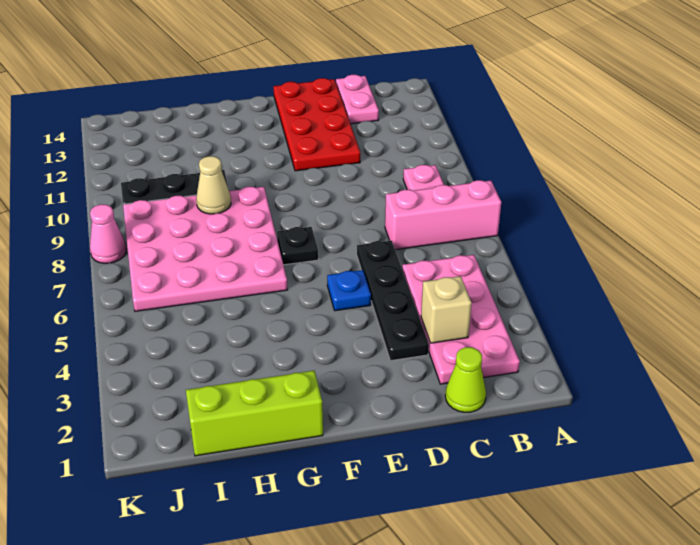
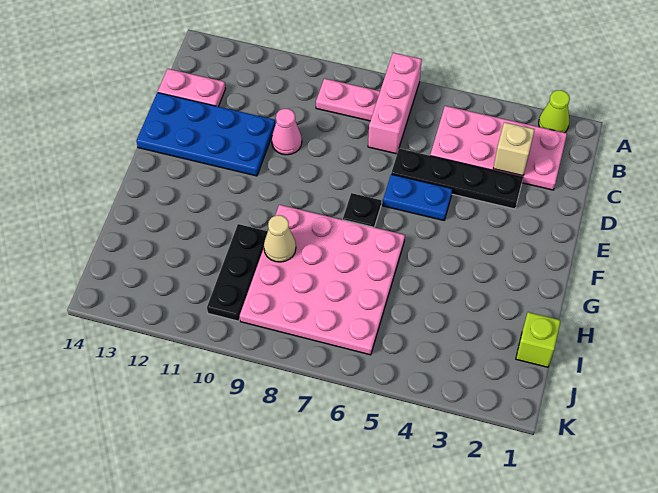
lime 1x1 cone [445,347,486,412] -> lime 1x1 cone moved to [539,90,570,133]
red 2x4 plate [273,78,360,171] -> blue 2x4 plate [136,93,275,176]
blue 1x1 plate [327,270,371,311] -> blue 1x2 plate [383,174,452,220]
lime 1x3 brick [186,371,323,456] -> lime 1x1 brick [516,312,561,367]
pink 1x1 cone [90,204,126,263] -> pink 1x1 cone moved to [272,109,302,155]

